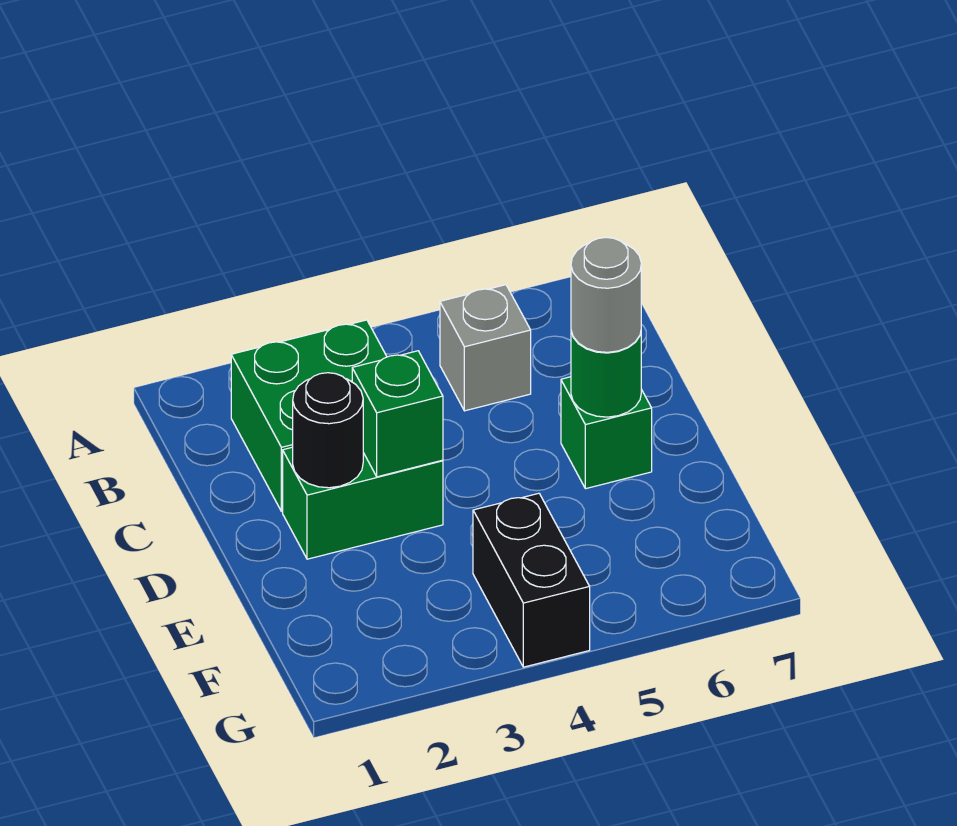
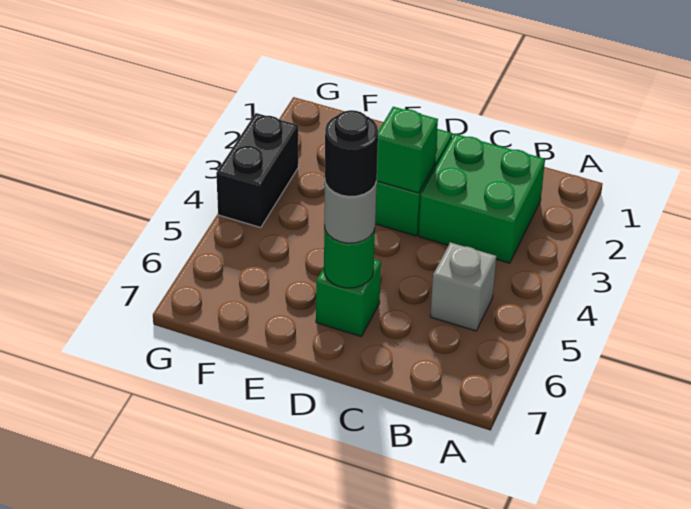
black 1x1 round brick [293,373,363,488] -> black 1x1 round brick moved to [325,110,378,197]
black 1x2 brick [473,493,590,667] -> black 1x2 brick turned to [216,113,298,227]

